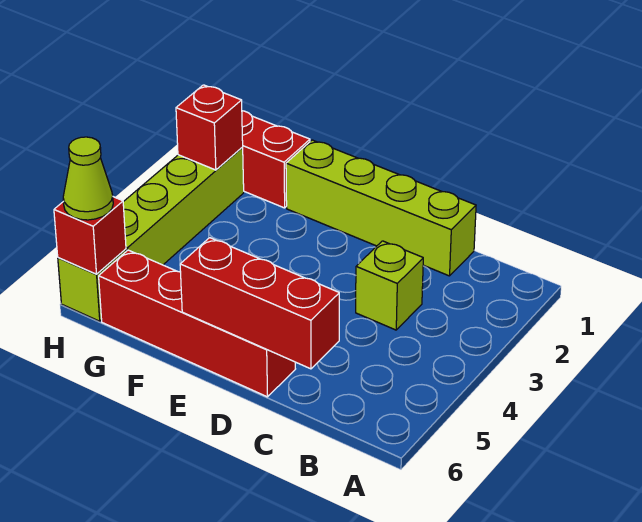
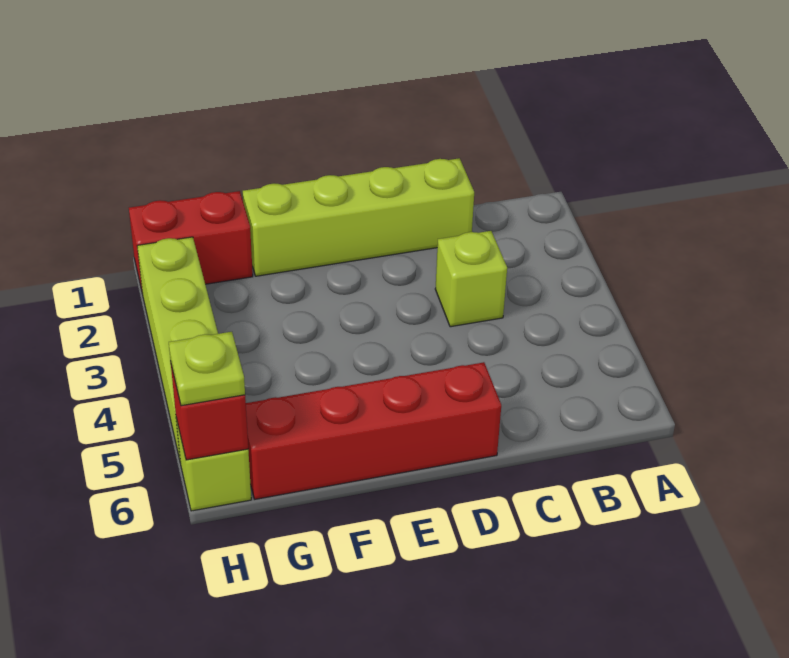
red 1x3 brick [180,238,339,369] -> none
red 1x1 brick [176,85,243,170] -> none
lime 1x1 cone [63,137,113,220] -> lime 1x1 plate [169,332,245,406]

